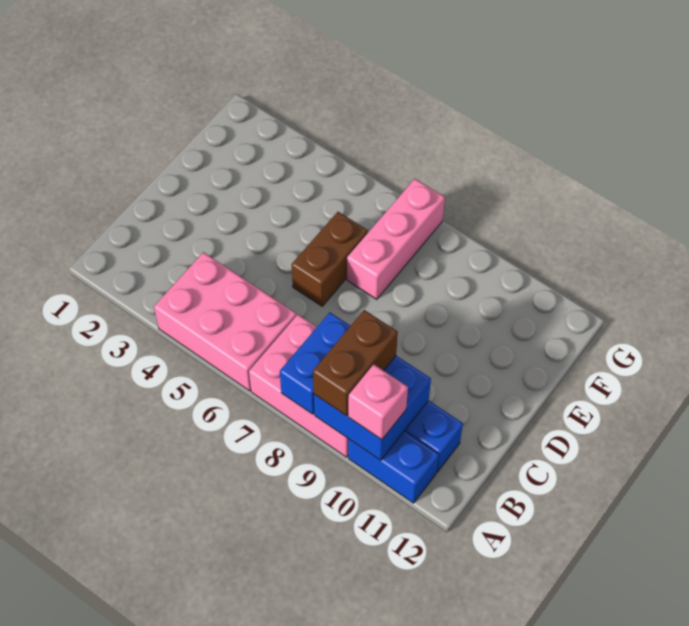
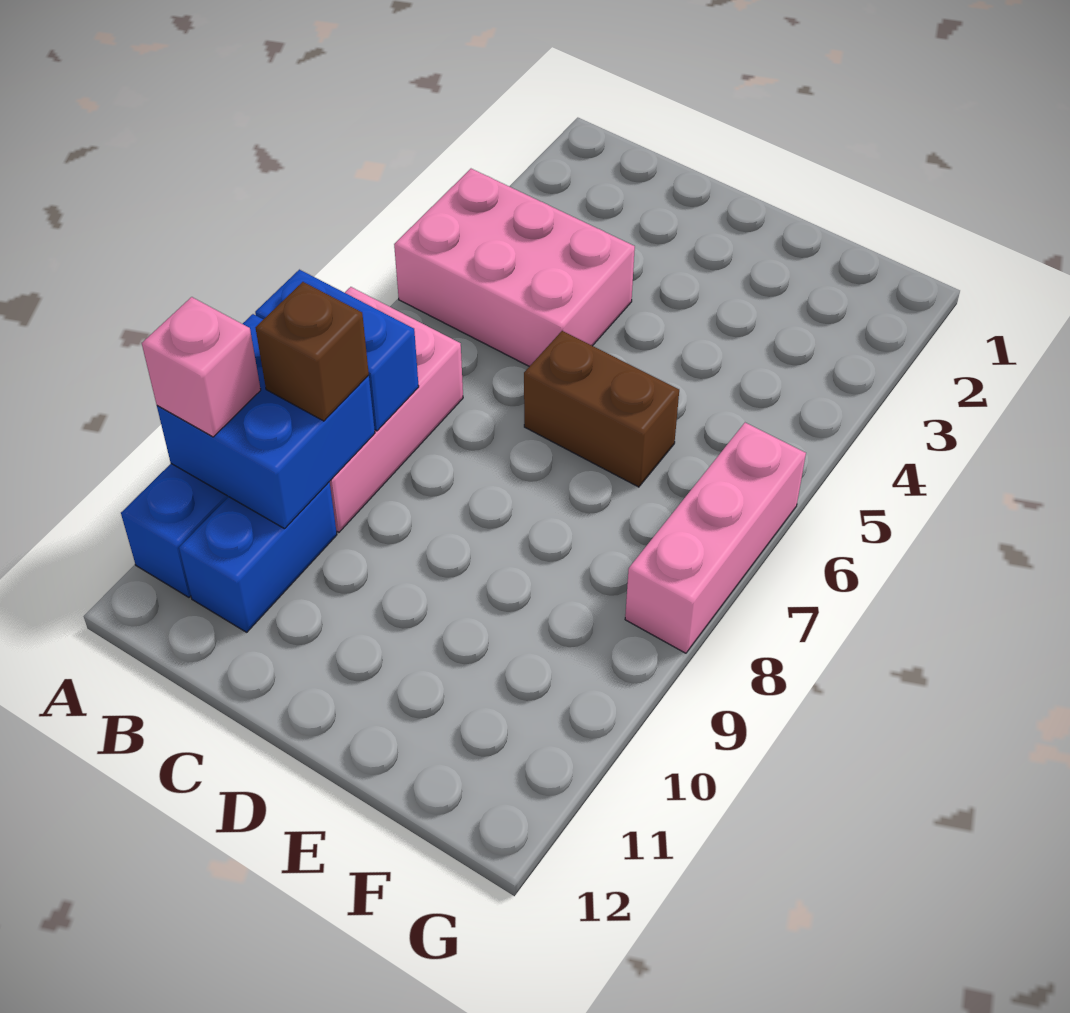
pink 2x3 brick [154,252,296,391] -> pink 2x3 brick turned to [394,169,635,366]
brown 1x2 brick [313,310,398,416] -> brown 1x1 brick [256,282,369,421]
pink 1x3 brick [347,179,445,299] -> pink 1x3 brick turned to [625,423,806,653]

